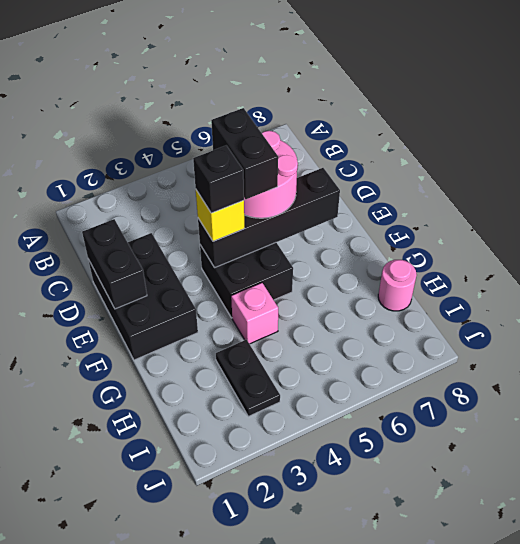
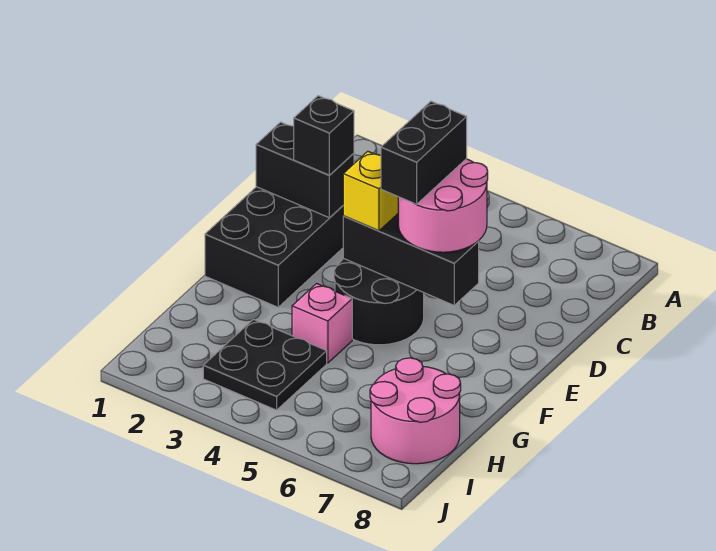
black 1x2 brick [82,219,147,309] -> black 1x2 brick turned to [256,122,354,218]
black 2x2 brick [200,243,293,318] -> black 2x2 round brick [334,259,424,345]
black 1x4 brick [198,168,340,268] -> black 1x3 brick [343,214,479,305]
black 1x1 brick [193,145,244,213] -> black 1x1 brick moved to [294,96,354,175]
black 1x2 plate [216,340,280,416] -> black 2x2 plate [203,319,327,410]
pink 1x1 round brick [378,260,416,311] -> pink 2x2 round brick [370,358,461,464]

